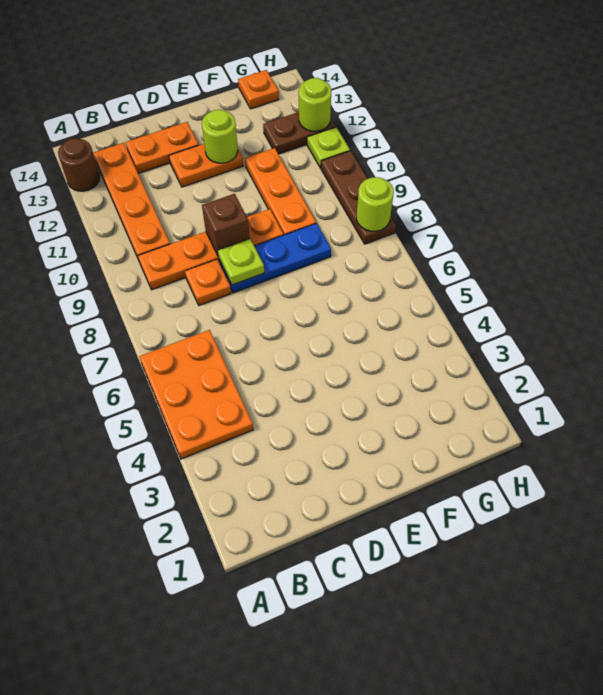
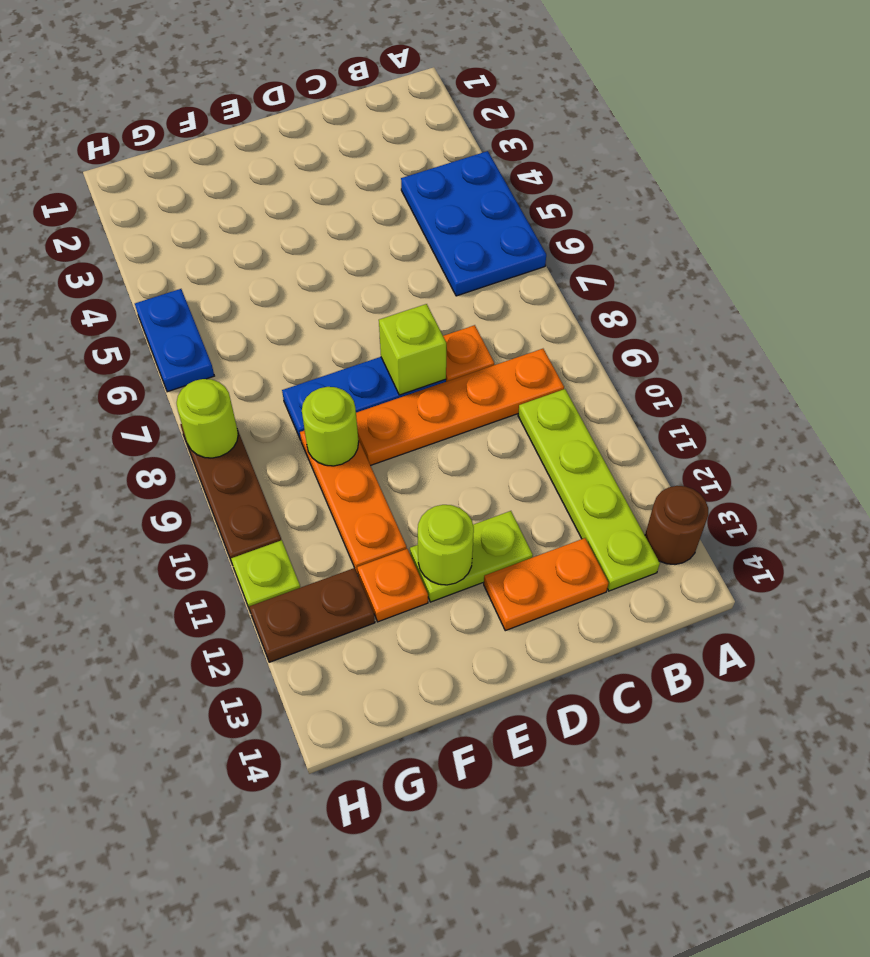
orange 2x3 plate [139,330,253,459] -> blue 2x3 plate [401,151,546,296]
orange 1x4 plate [93,143,170,260] -> lime 1x4 plate [518,389,660,591]
lime 1x1 plate [218,239,264,285] -> lime 1x1 brick [379,304,446,395]
brown 1x1 brick [202,194,250,257] -> none
orange 1x2 plate [169,144,243,187] -> lime 1x2 plate [410,511,533,602]
orange 1x1 plate [238,70,279,109] -> orange 1x1 plate moved to [357,549,428,622]
none -> blue 1x2 plate [135,289,214,392]
lime 1x1 round brick [299,78,331,131] -> lime 1x1 round brick moved to [302,387,359,466]

